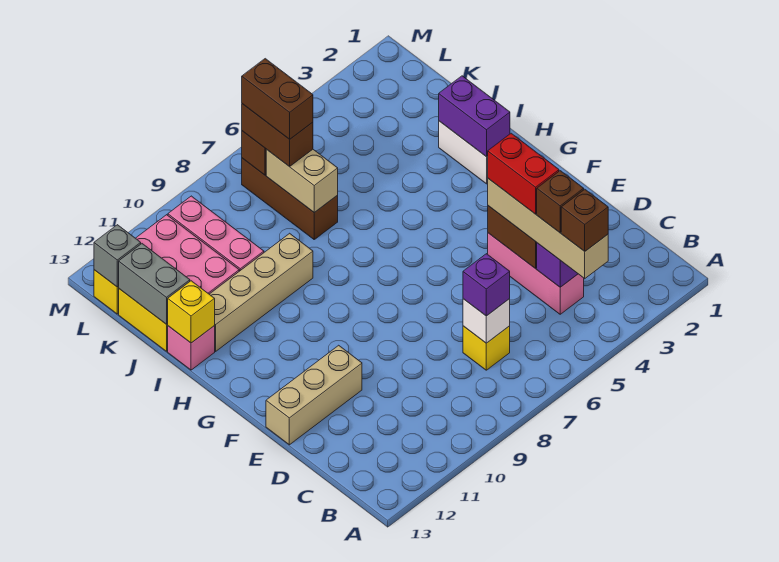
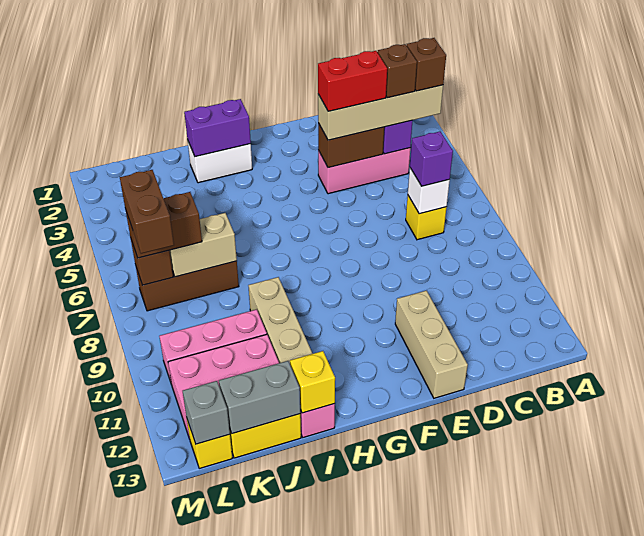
brown 1x2 brick [242,59,313,139] -> brown 1x2 brick turned to [120,170,174,254]

